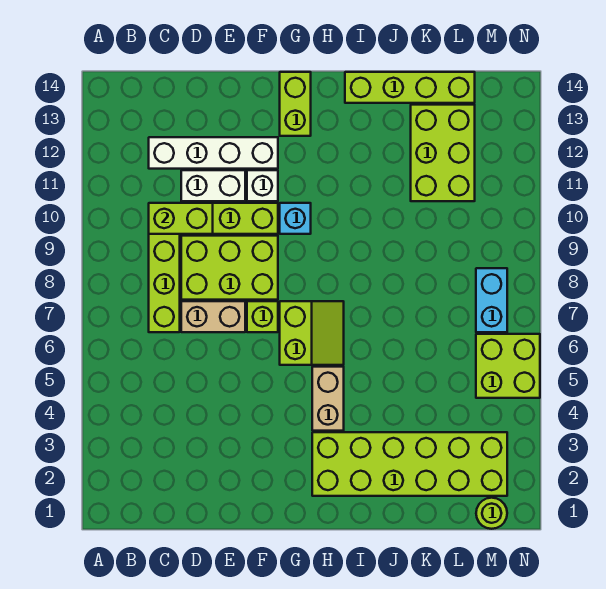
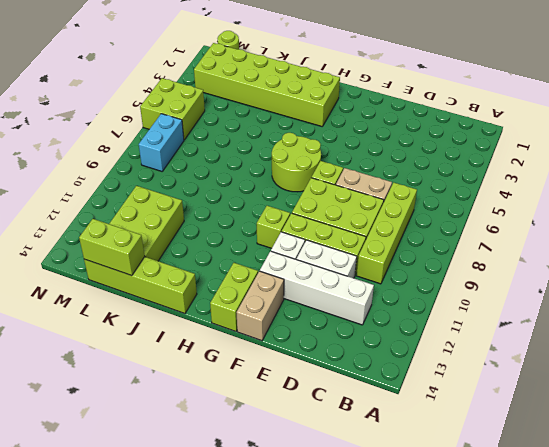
lime 1x2 brick [149,203,213,234] -> lime 1x2 brick moved to [79,219,145,276]
lime 2x2 slope [280,301,344,365] -> lime 2x2 round brick [272,133,321,192]
cyan 1x1 brick [280,203,311,234] -> lime 1x1 brick [257,206,290,248]
tan 1x2 brick [312,367,344,431] -> tan 1x2 brick moved to [236,271,284,341]

